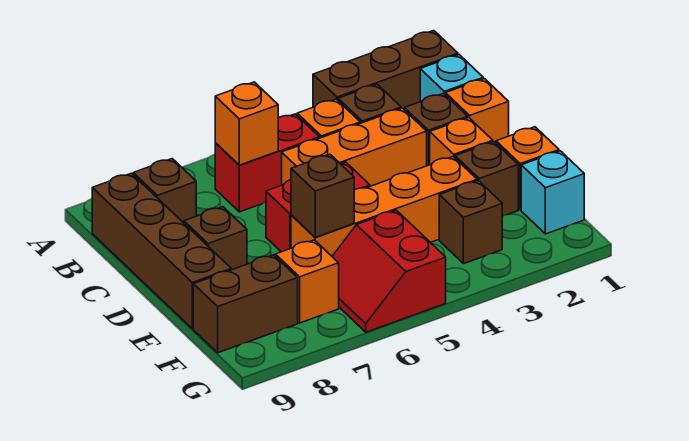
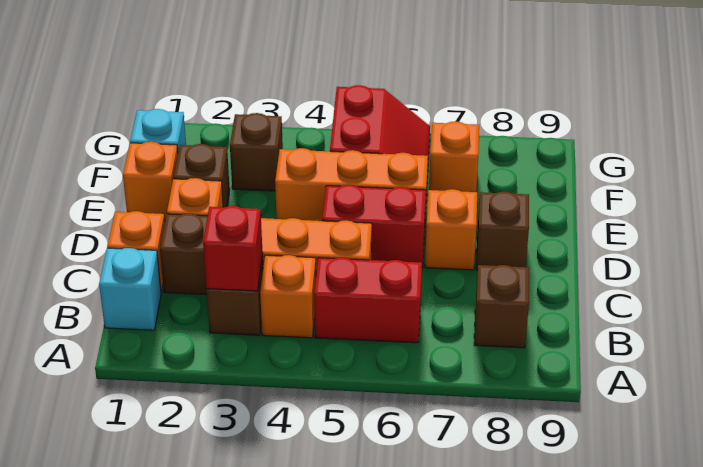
brown 1x3 brick [313,31,458,110] -> none
none -> red 1x1 brick [203,206,263,291]
orange 1x1 brick [215,82,278,165] -> orange 1x1 brick moved to [425,189,477,270]
brown 1x4 brick [92,173,231,329] -> none
orange 1x4 brick [291,157,477,256] -> orange 1x3 brick [275,148,428,221]
brown 1x1 brick [291,154,354,237] -> none
brown 1x2 brick [193,255,298,353] -> none

